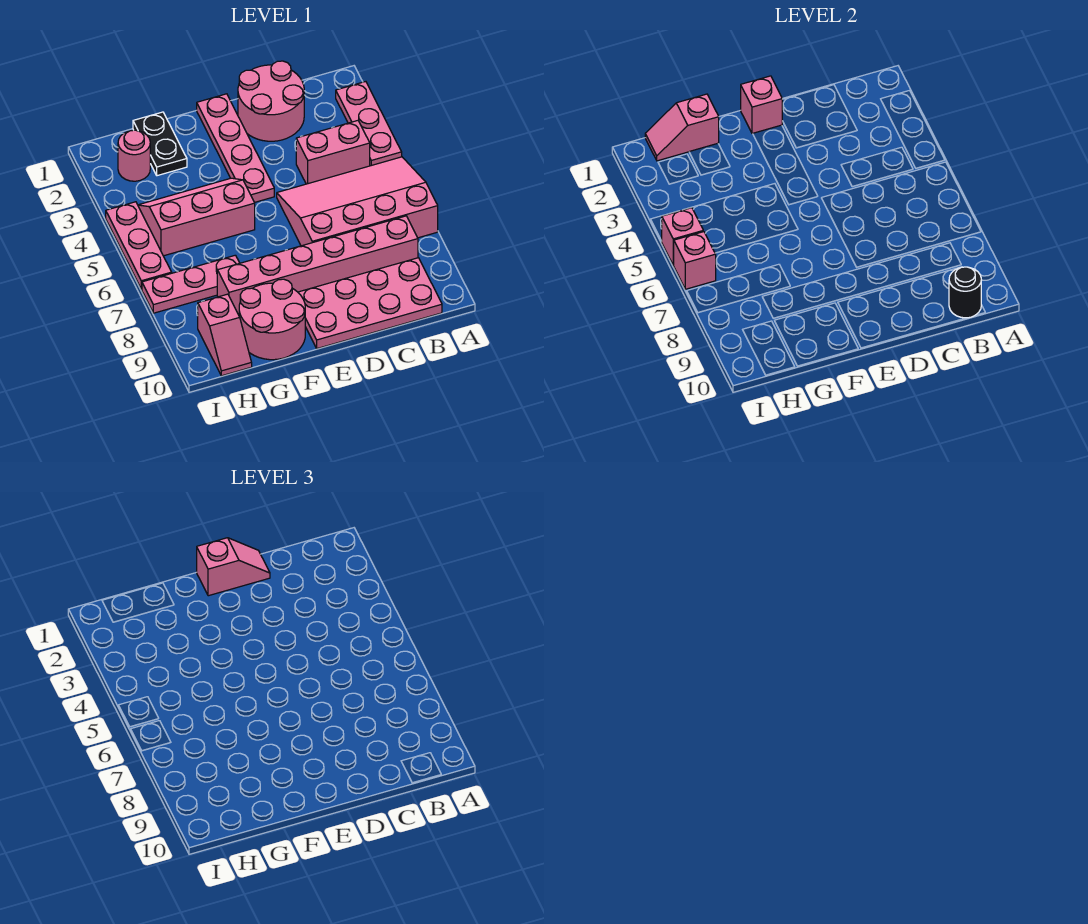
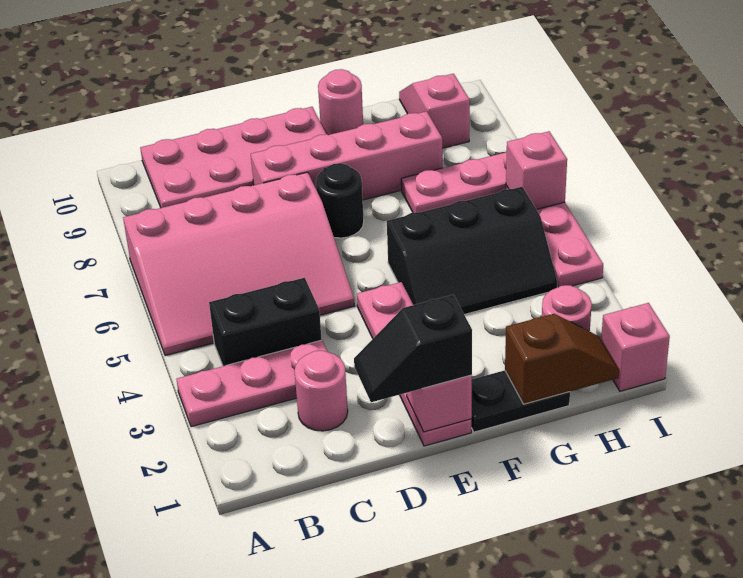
pink 1x3 plate [336,82,402,166] -> pink 1x3 plate turned to [177,340,327,427]
pink 1x2 brick [296,121,370,184] -> black 1x2 brick [209,278,322,366]
pink 1x6 brick [217,216,418,315] -> pink 1x4 brick [251,111,442,200]
black 1x1 round brick [949,267,981,318] -> black 1x1 round brick moved to [316,163,364,238]
pink 2x2 round brick [238,61,304,141] -> pink 1x1 round brick [294,351,348,431]
pink 1x2 slope [197,538,270,596] -> black 1x2 slope [354,295,472,402]
pink 2x3 slope [138,178,255,256] -> black 2x3 slope [387,187,557,315]
pink 2x2 round brick [239,279,305,360] -> pink 1x1 round brick [318,69,363,135]
black 1x2 plate [133,112,187,176] -> black 1x2 plate turned to [471,370,570,432]
pink 1x2 slope [645,94,719,161] -> brown 1x2 slope [505,314,619,404]
pink 1x1 brick [662,208,703,265] -> pink 1x1 brick moved to [601,303,670,391]

